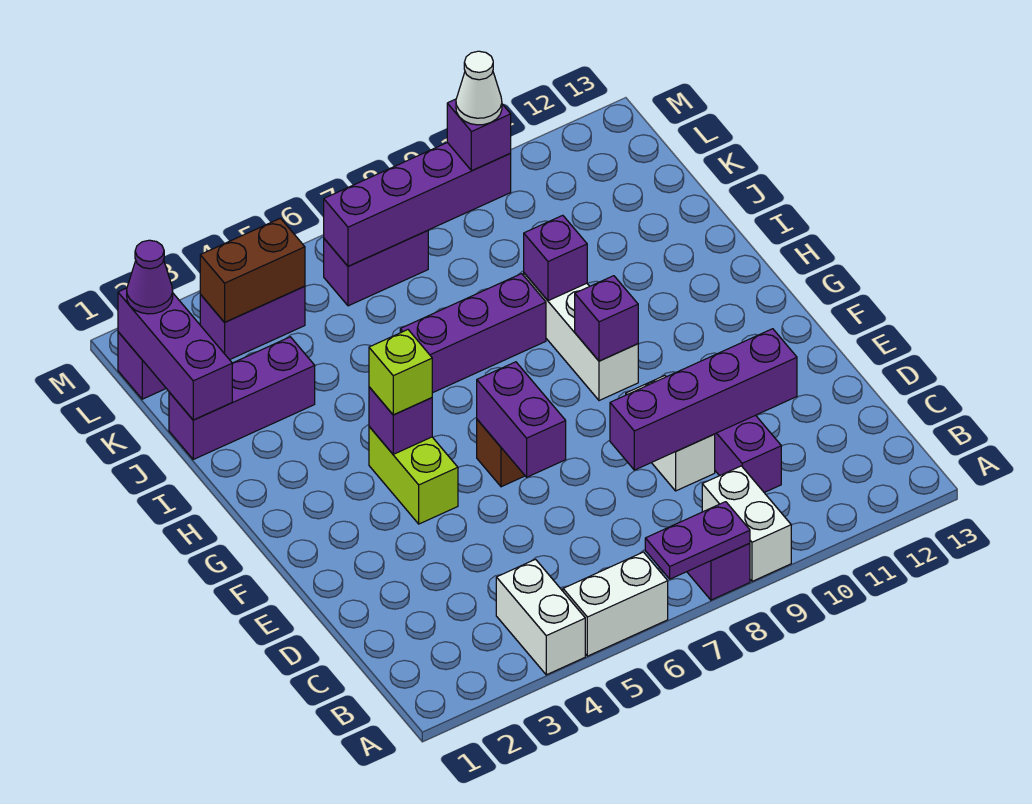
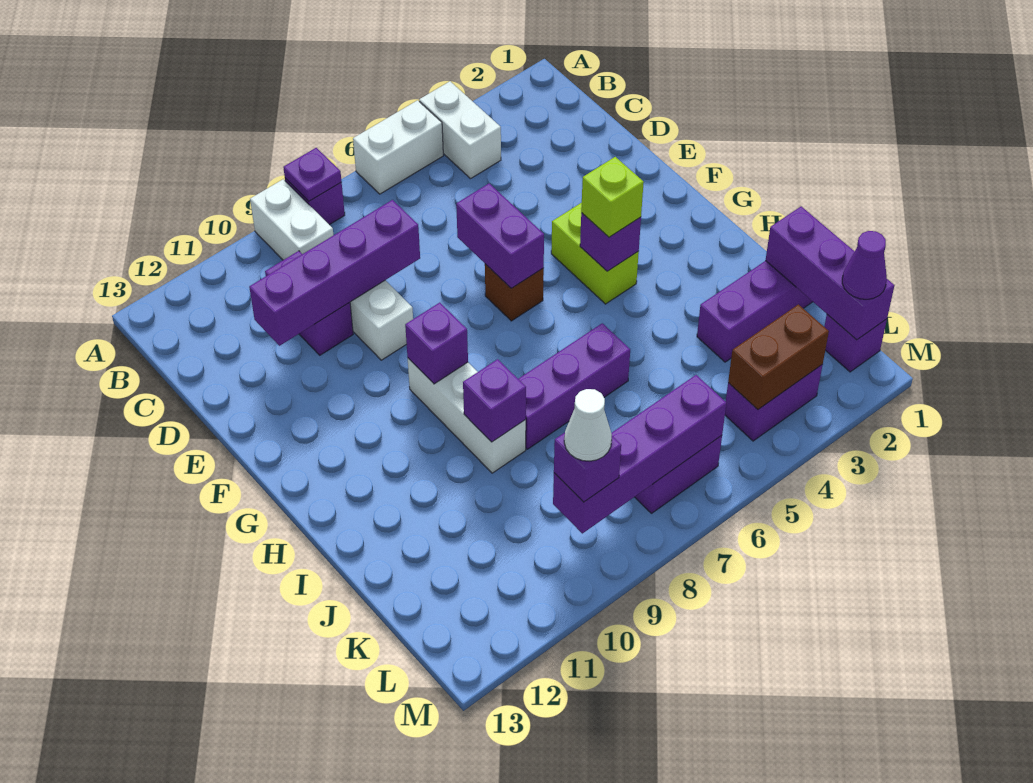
purple 1x2 plate [645,502,750,579] -> purple 1x1 plate [283,148,342,201]

